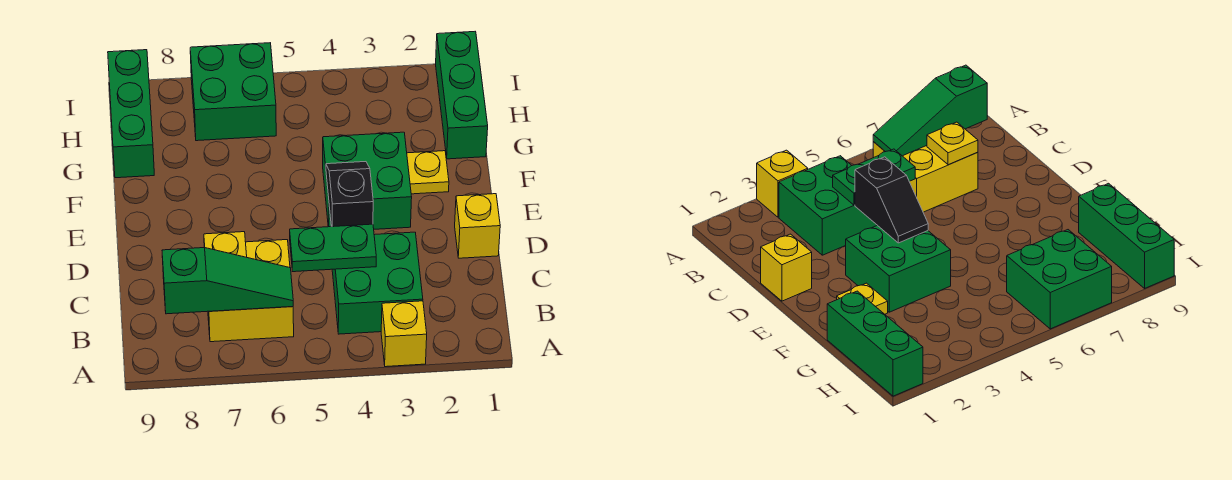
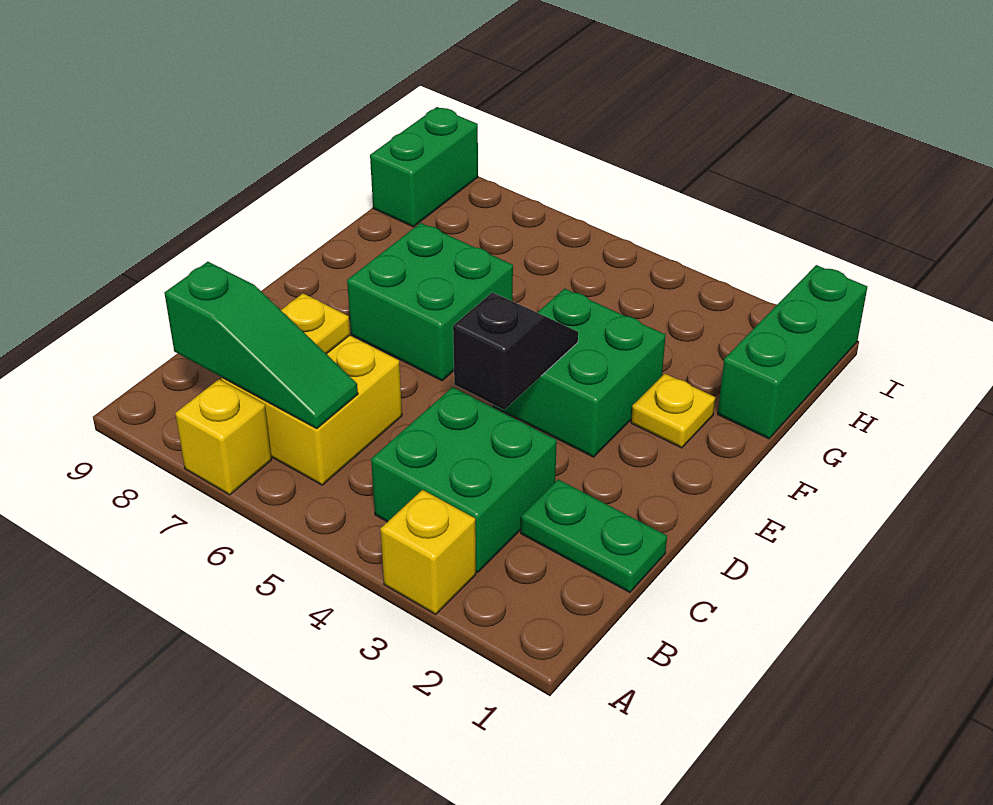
green 1x2 plate [290,224,376,272] -> green 1x2 plate moved to [521,479,667,592]
yellow 1x1 brick [455,194,500,258] -> yellow 1x1 brick moved to [175,379,272,495]
green 1x3 brick [108,50,154,178] -> green 1x2 brick [370,107,478,227]
green 2x2 brick [190,43,276,141] -> green 2x2 brick moved to [347,223,513,381]

